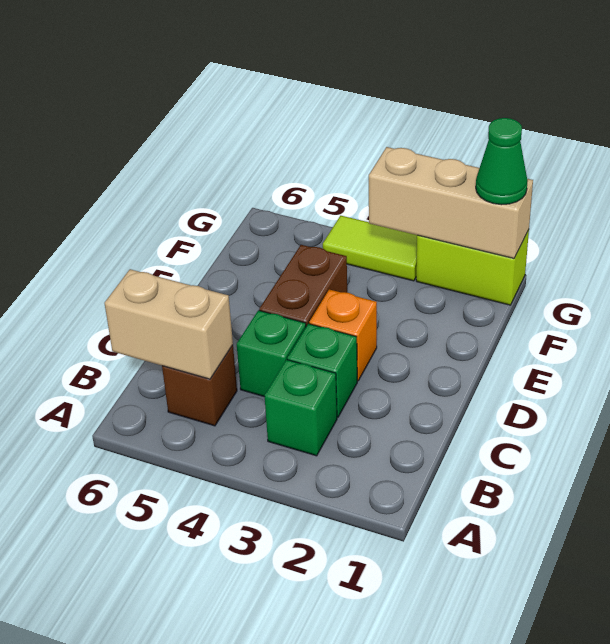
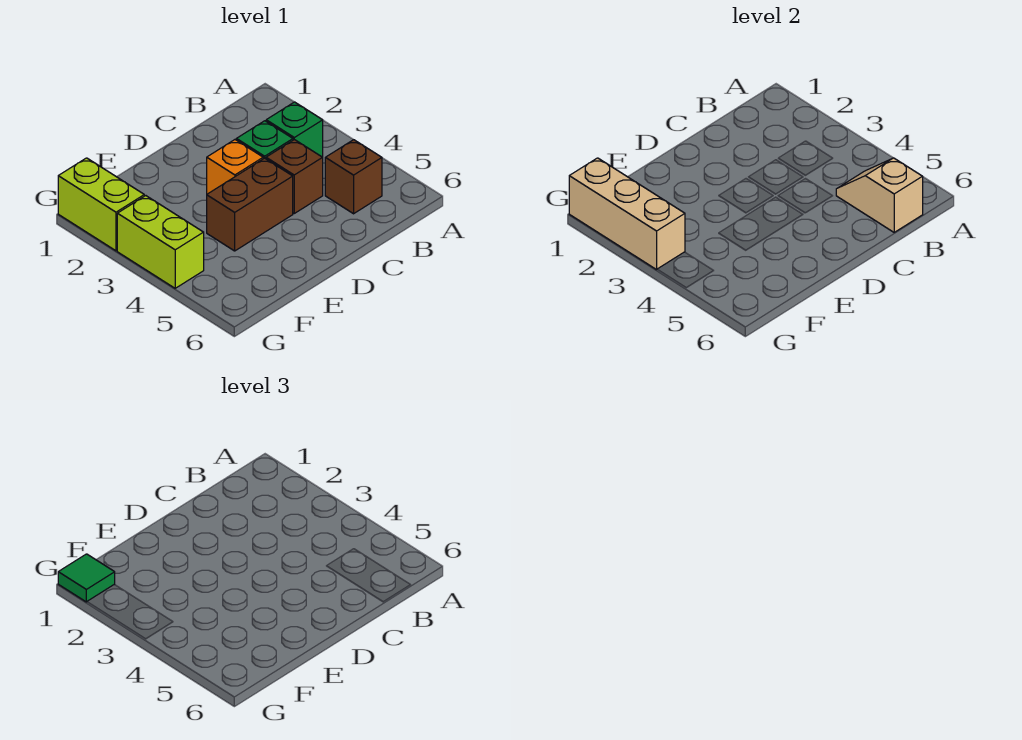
tan 1x2 brick [105,269,233,379] -> tan 1x2 slope [836,158,923,232]
green 1x1 brick [237,310,306,397] -> brown 1x1 brick [266,140,323,213]
green 1x1 cone [476,118,528,205] -> green 1x1 tile [58,554,115,602]
lime 1x2 tile [323,216,417,281] -> lime 1x2 brick [117,196,204,288]

